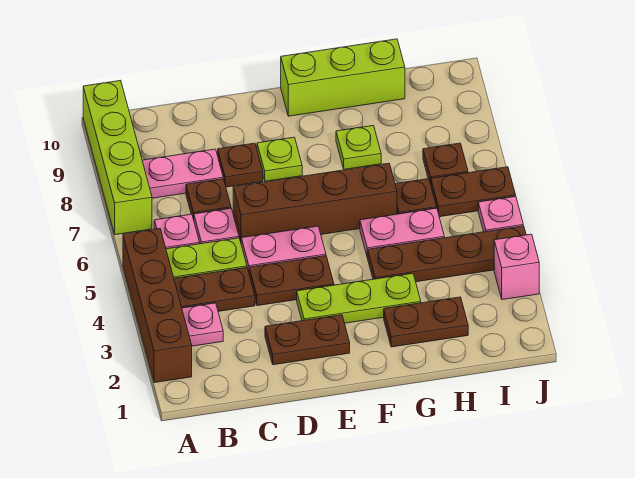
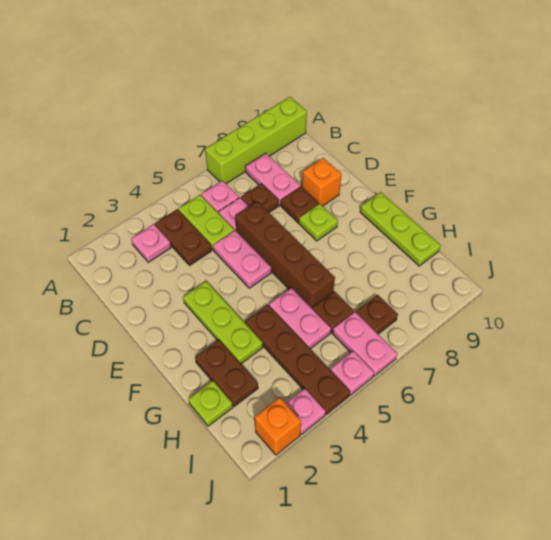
brown 1x4 brick [123,229,192,383] -> none
brown 1x2 plate [265,315,350,365] -> none
brown 1x2 plate [249,256,334,306] -> none
none -> orange 1x1 brick [302,158,341,206]
lime 1x3 brick [281,39,405,116] -> lime 1x3 plate [360,192,441,266]
lime 1x1 plate [336,126,381,169] -> lime 1x1 plate moved to [188,381,233,426]
brown 1x2 plate [431,167,516,217] -> pink 1x2 plate [332,312,397,376]
none -> orange 1x1 brick [255,398,301,455]
pink 1x1 brick [494,234,539,300] -> pink 1x1 plate [286,389,326,434]

